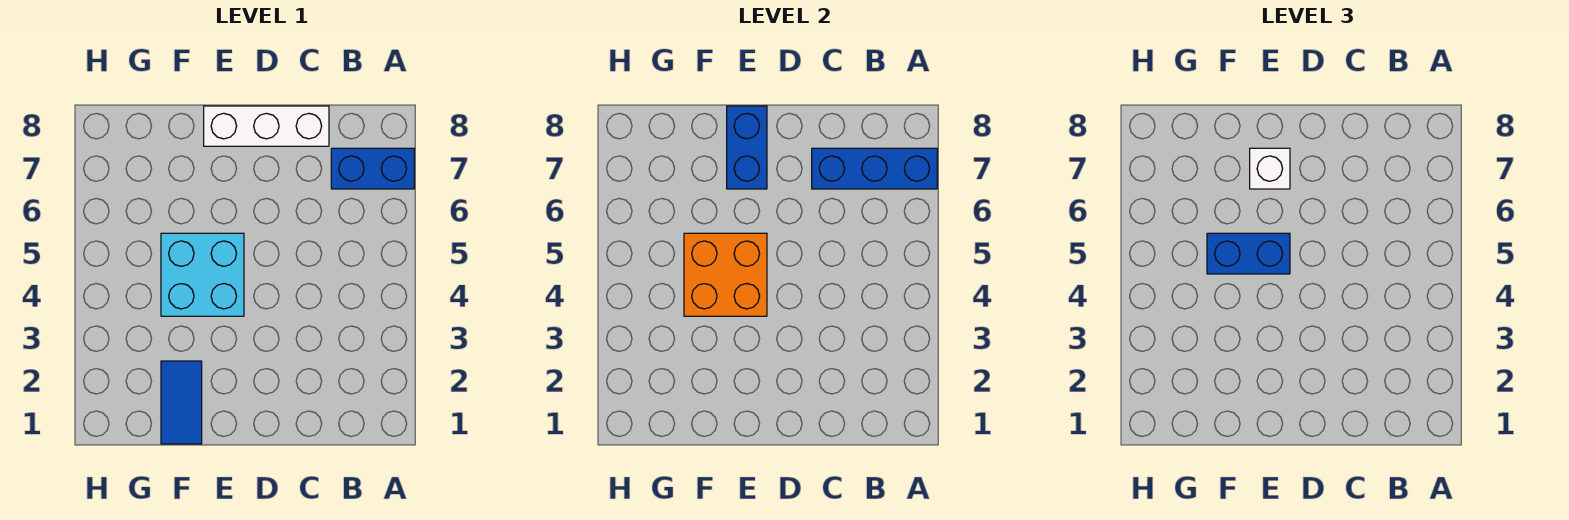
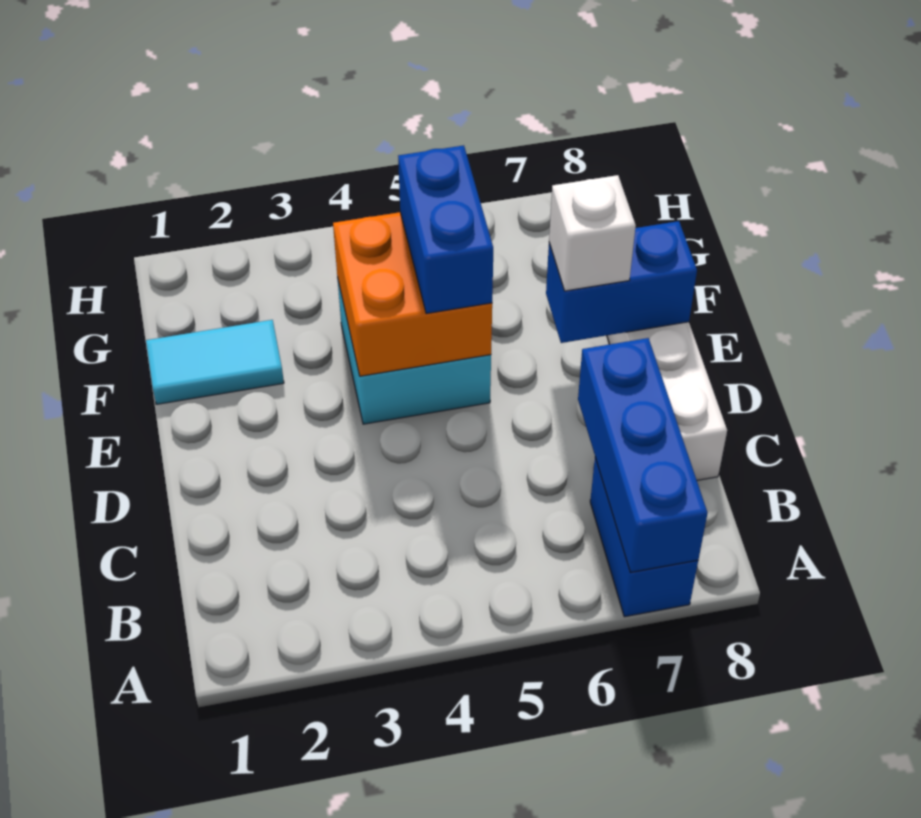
blue 1x2 tile [161,361,202,444] -> cyan 1x2 tile [146,320,284,404]

